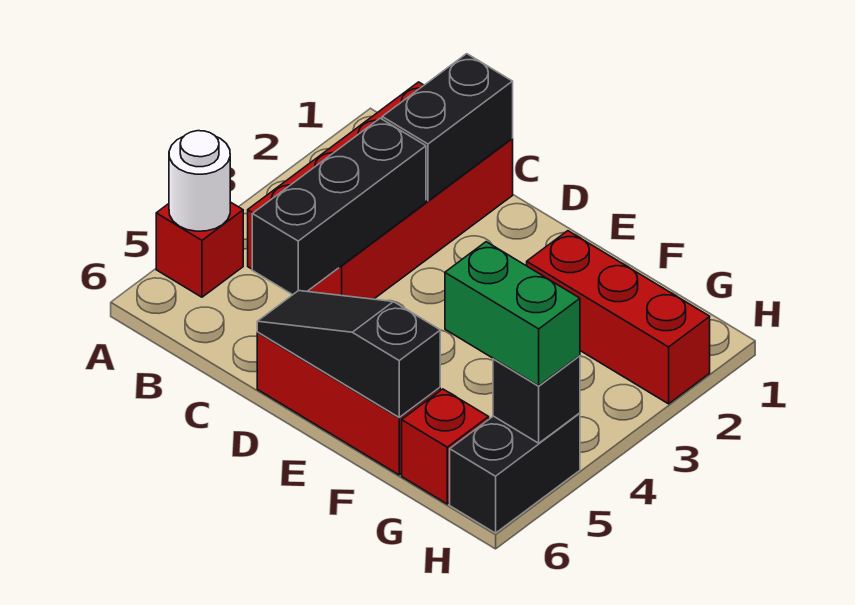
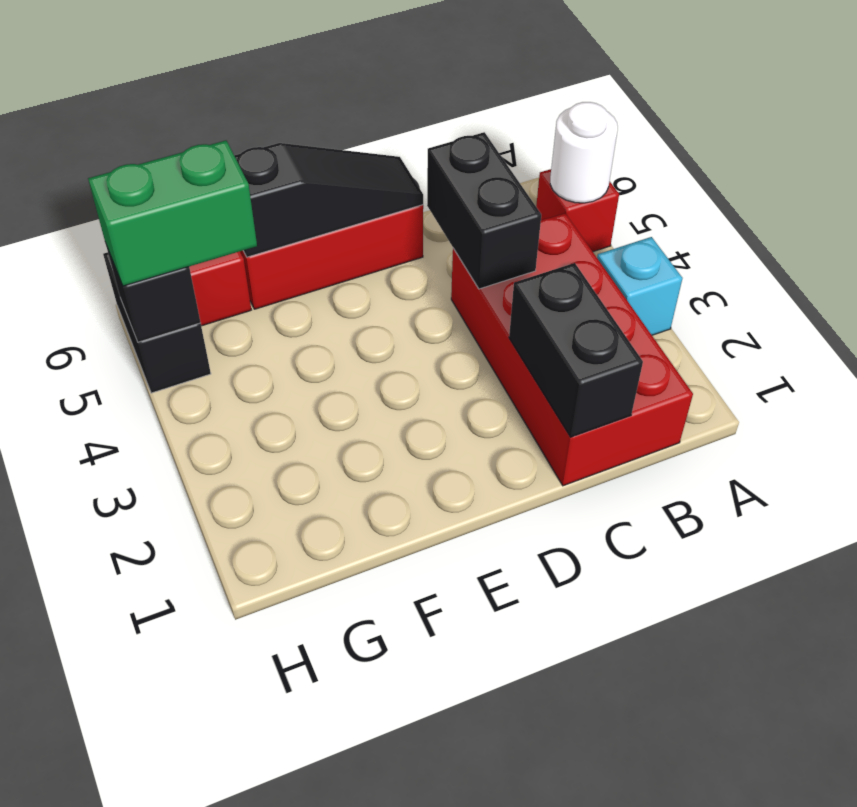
none -> cyan 1x1 brick [597,237,683,335]
black 1x3 brick [252,118,426,295] -> black 1x2 brick [427,132,541,289]
red 1x3 brick [527,231,710,404] -> none

